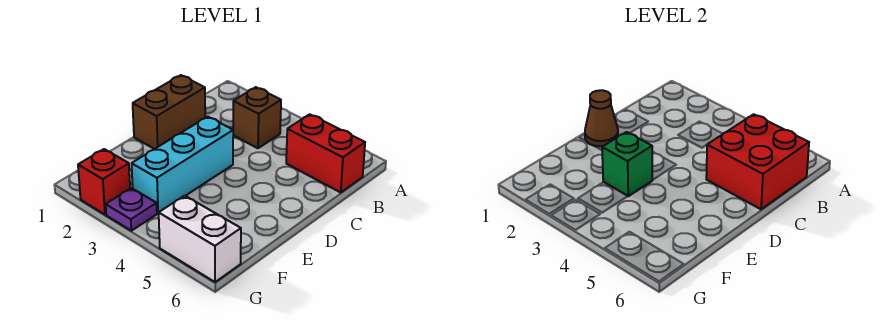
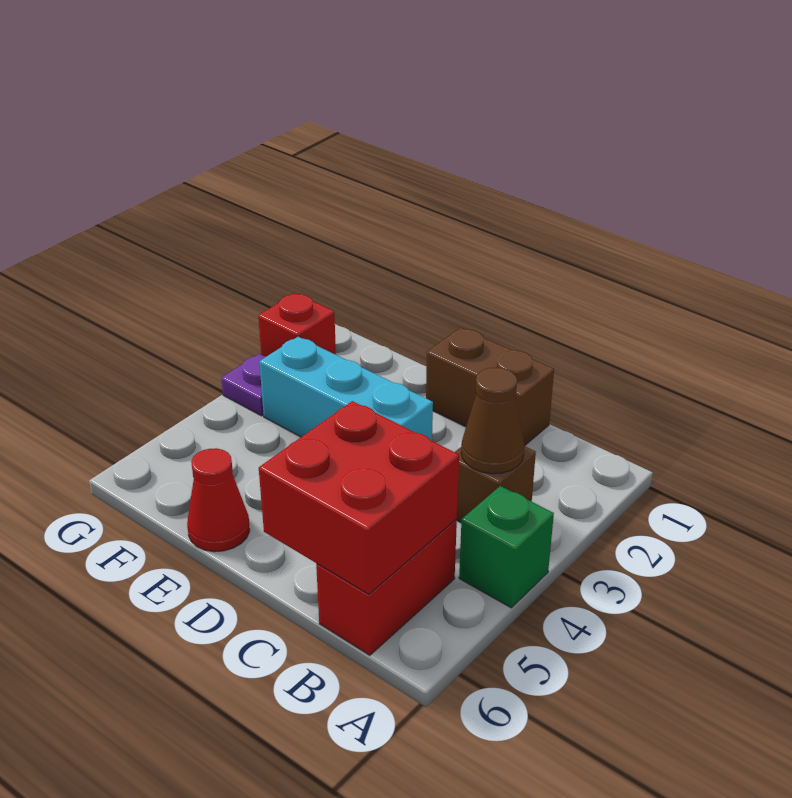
brown 1x1 cone [585,90,618,146] -> brown 1x1 cone moved to [461,368,524,474]
green 1x1 brick [602,132,652,196] -> green 1x1 brick moved to [459,486,554,608]
none -> red 1x1 cone [187,448,250,552]
white 1x2 brick [159,196,241,282] -> none

